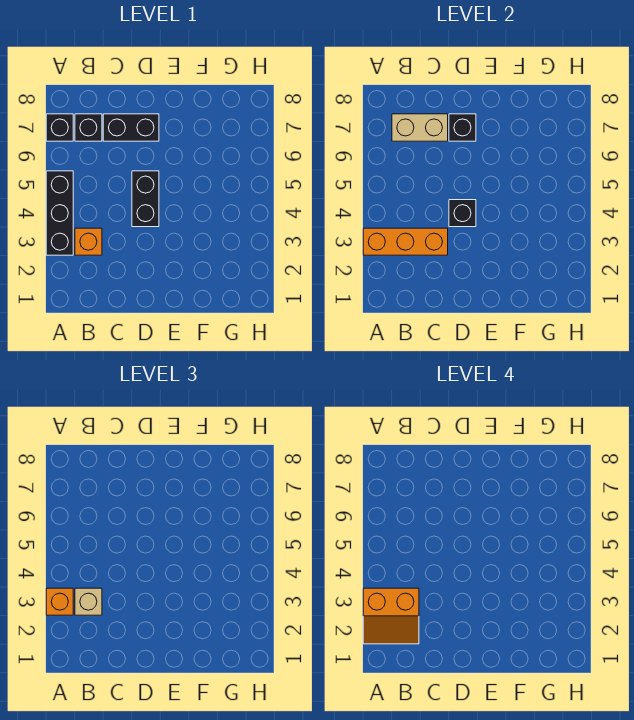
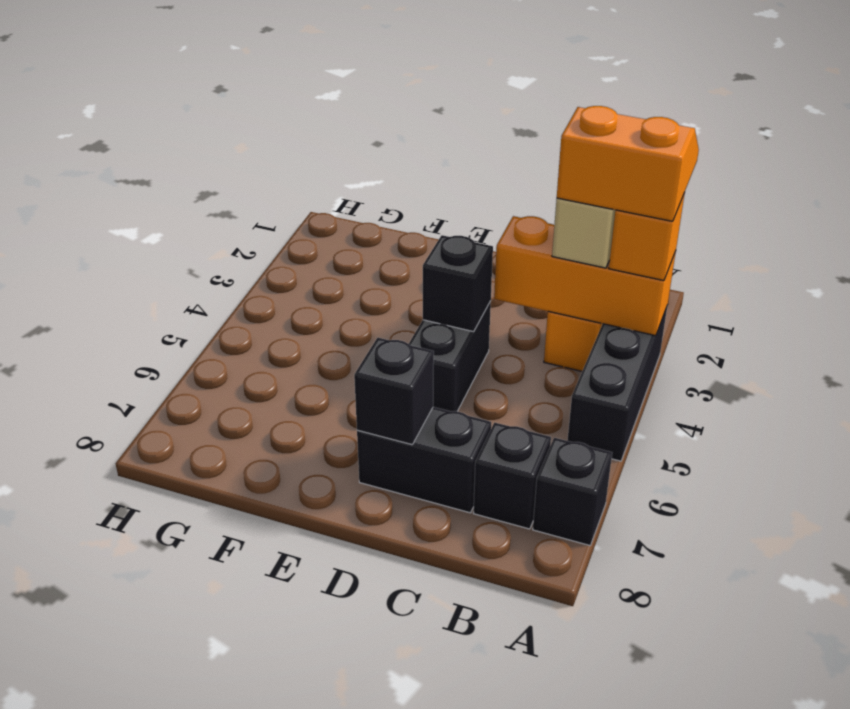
tan 1x2 brick [392,114,448,141] -> none

